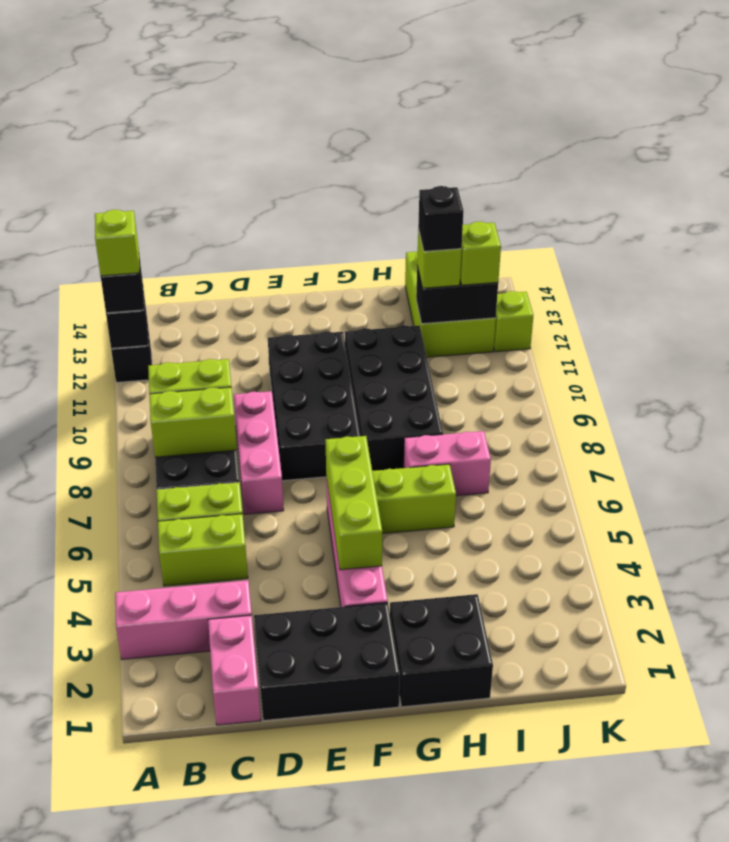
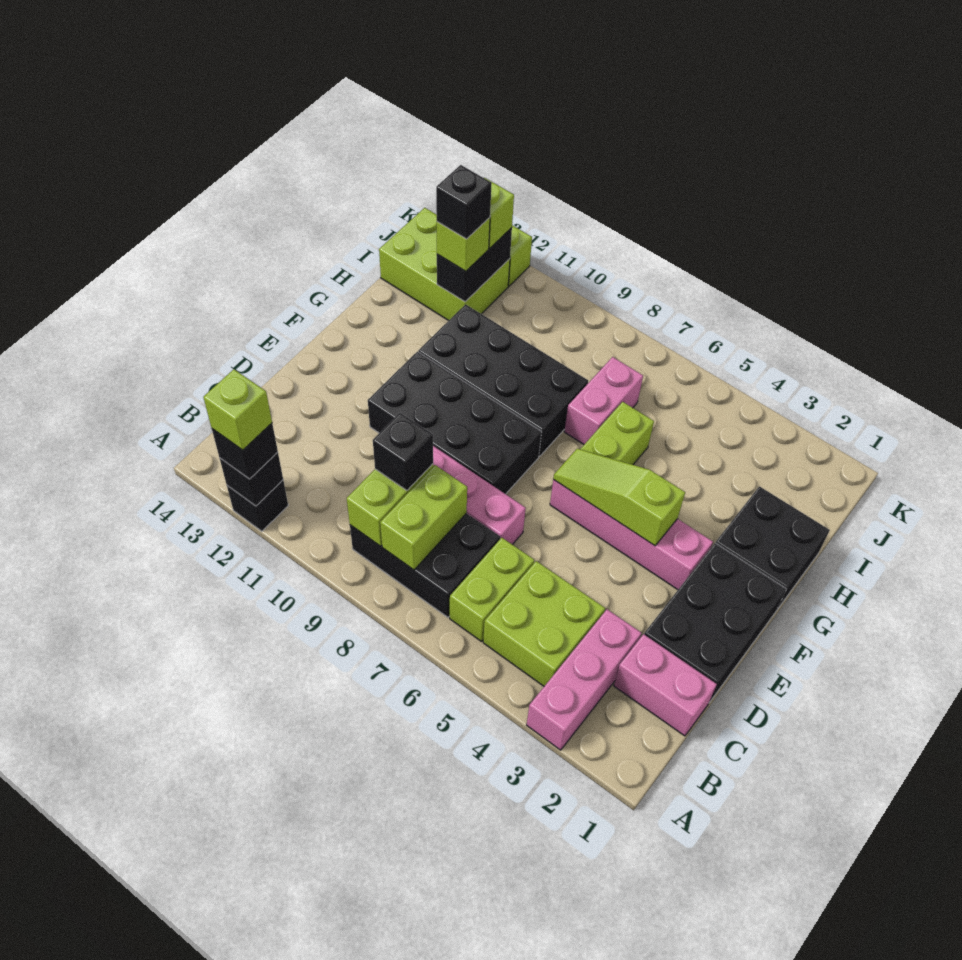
lime 1x2 brick [158,514,248,586] -> lime 2x2 brick [483,561,605,686]
none -> black 1x1 brick [373,413,433,490]
lime 1x3 brick [325,436,382,570] -> lime 1x3 slope [553,449,685,546]

